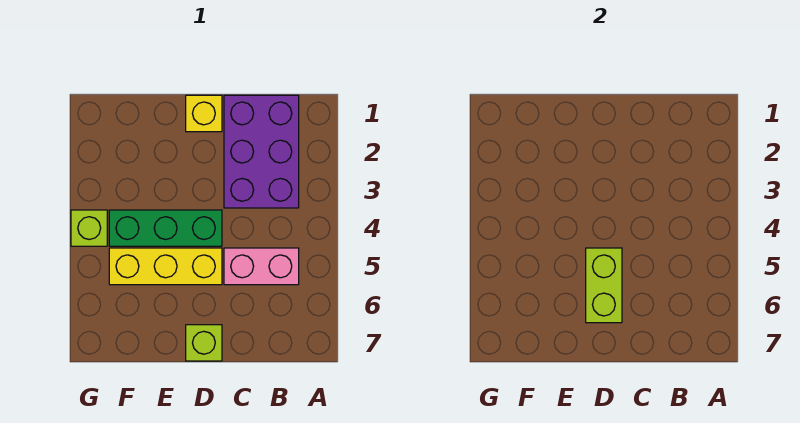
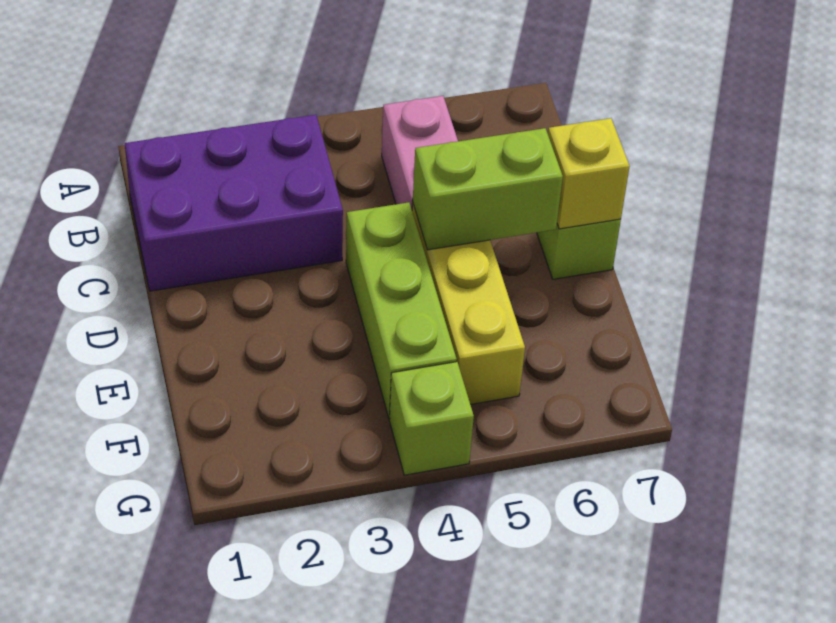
yellow 1x1 brick [186,95,222,132] -> yellow 1x1 brick moved to [548,118,630,229]
green 1x3 brick [109,210,222,246] -> lime 1x3 brick [346,202,457,418]

